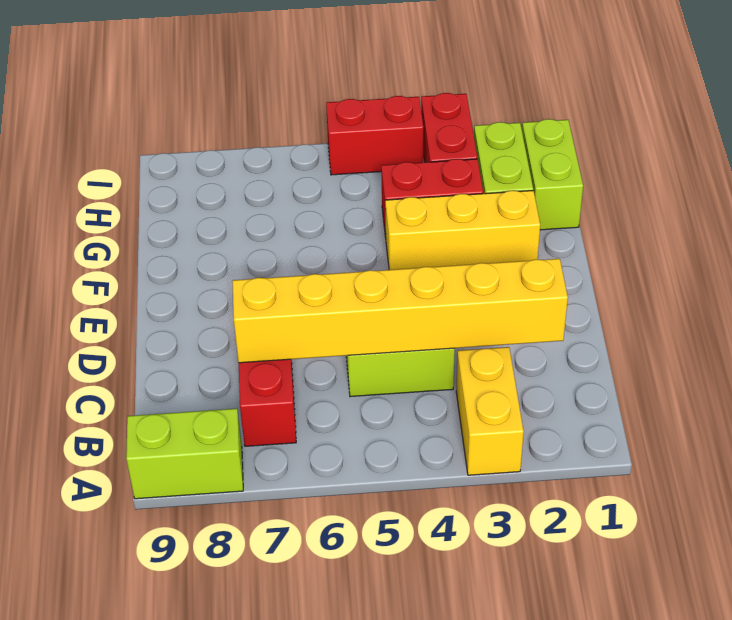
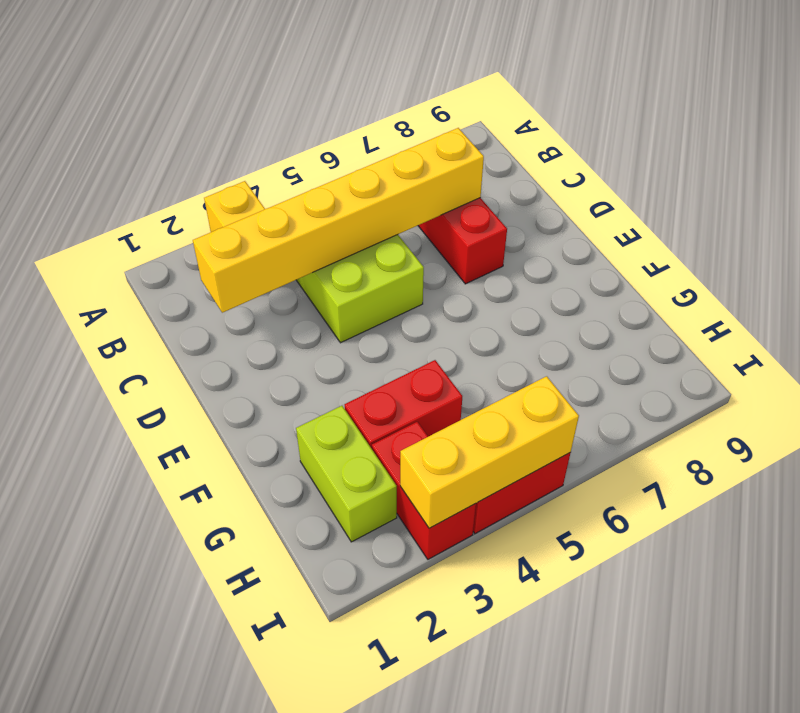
lime 1x2 brick [126,409,243,499] -> none
yellow 1x3 brick [385,191,540,270] -> yellow 1x3 brick moved to [400,376,579,528]
lime 1x2 brick [522,119,583,230] -> none

